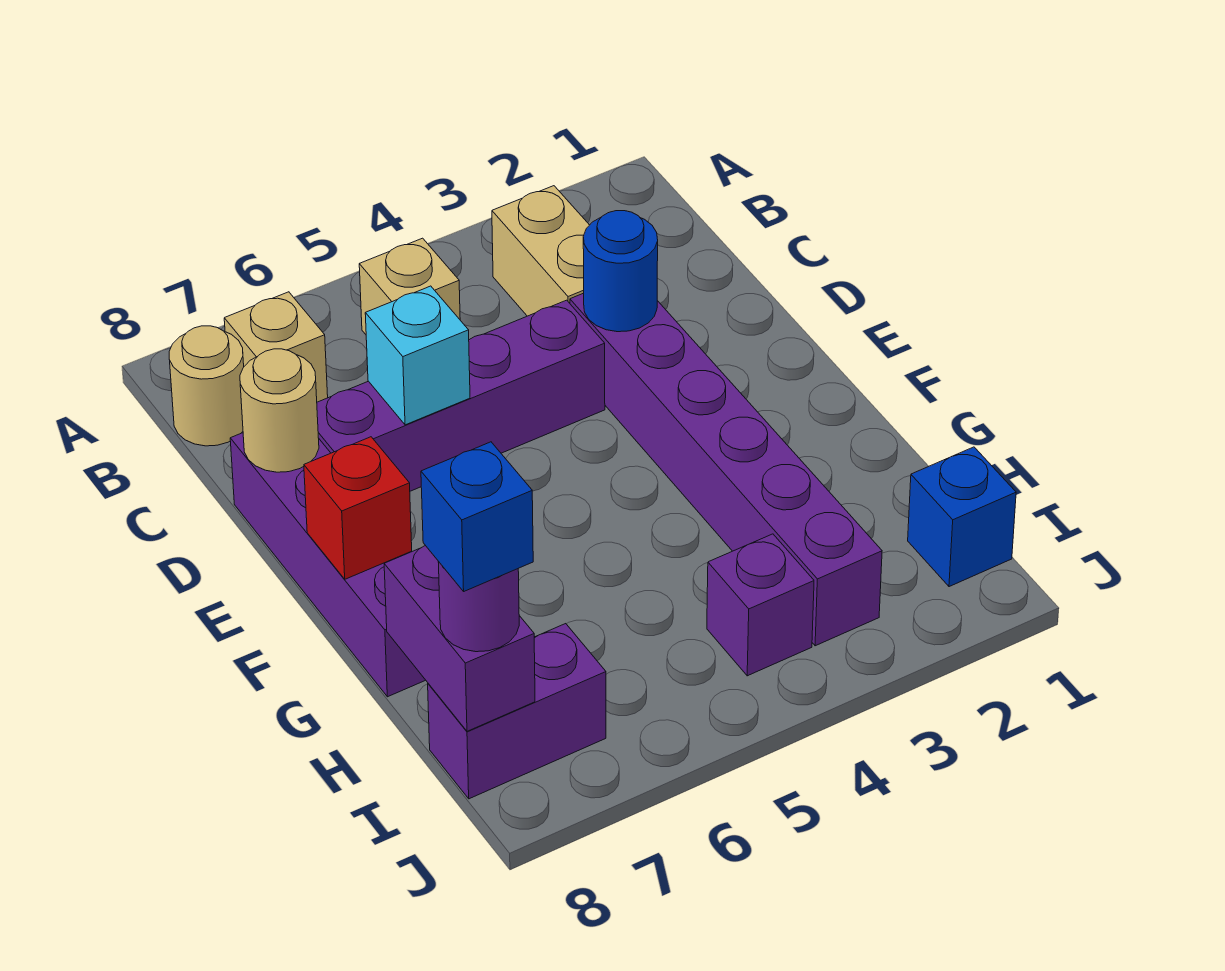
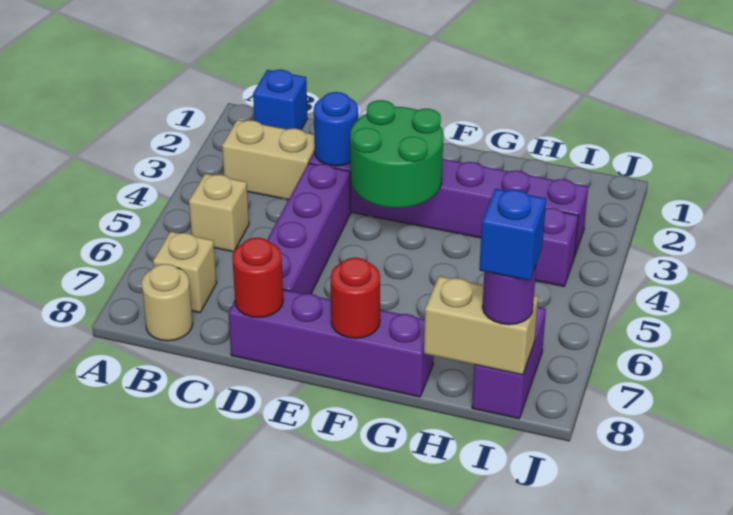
cyan 1x1 brick [365,286,470,425] -> none
tan 1x1 round brick [240,349,319,472] -> red 1x1 round brick [232,238,283,317]
none -> green 2x2 round brick [350,100,443,208]
red 1x1 brick [304,437,412,579] -> red 1x1 round brick [330,258,380,338]
purple 1x2 brick [384,545,535,731] -> tan 1x2 brick [424,276,538,375]
blue 1x1 brick [908,447,1016,587] -> blue 1x1 brick moved to [253,70,307,130]

